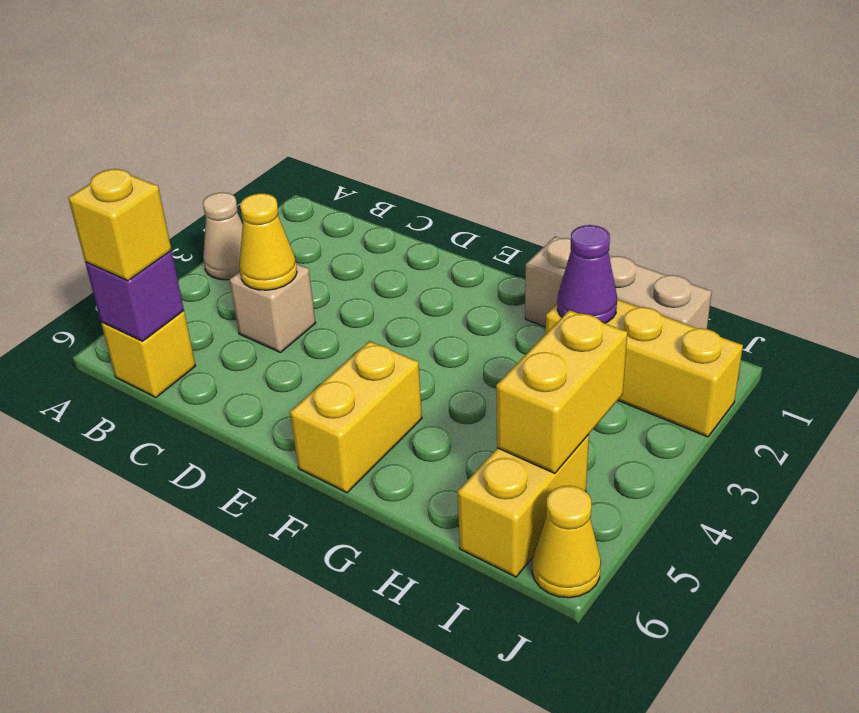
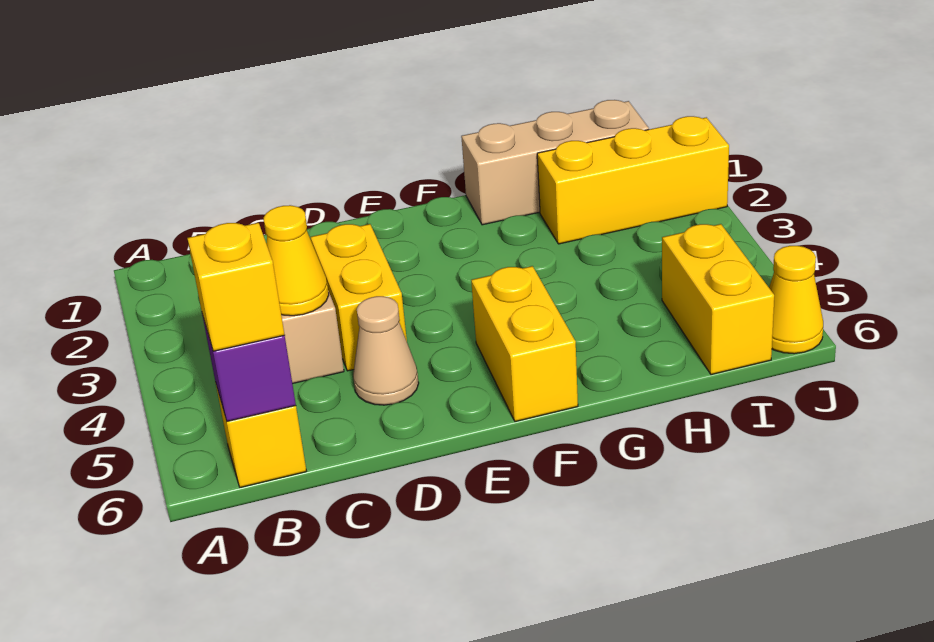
tan 1x1 cone [203,192,243,280] -> tan 1x1 cone moved to [353,296,419,405]
purple 1x1 cone [557,225,617,323] -> none
yellow 1x2 brick [496,310,627,473] -> yellow 1x2 brick moved to [311,224,407,371]

